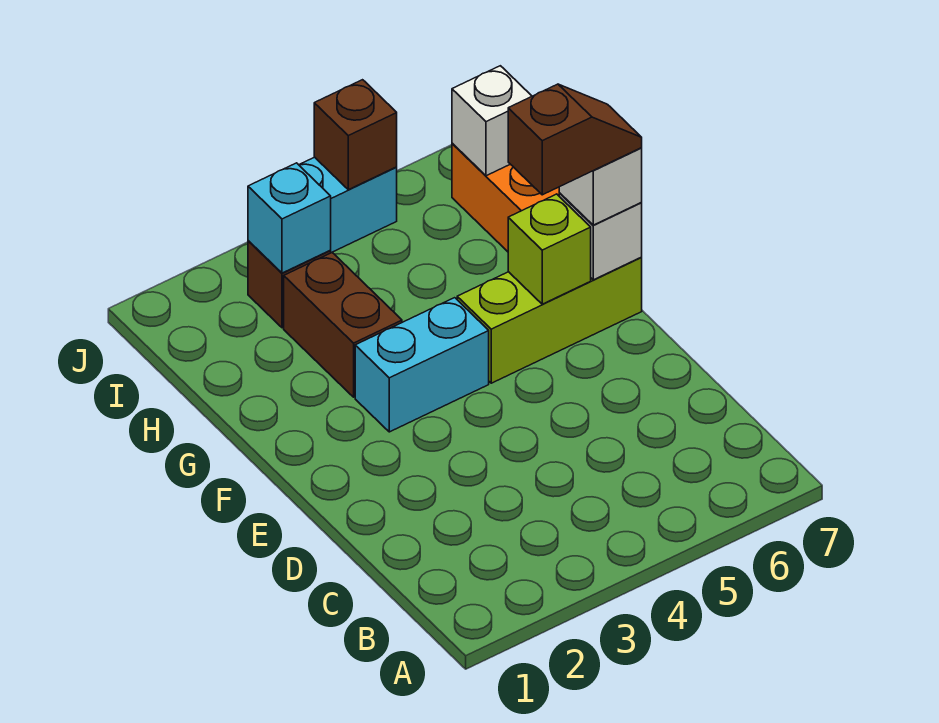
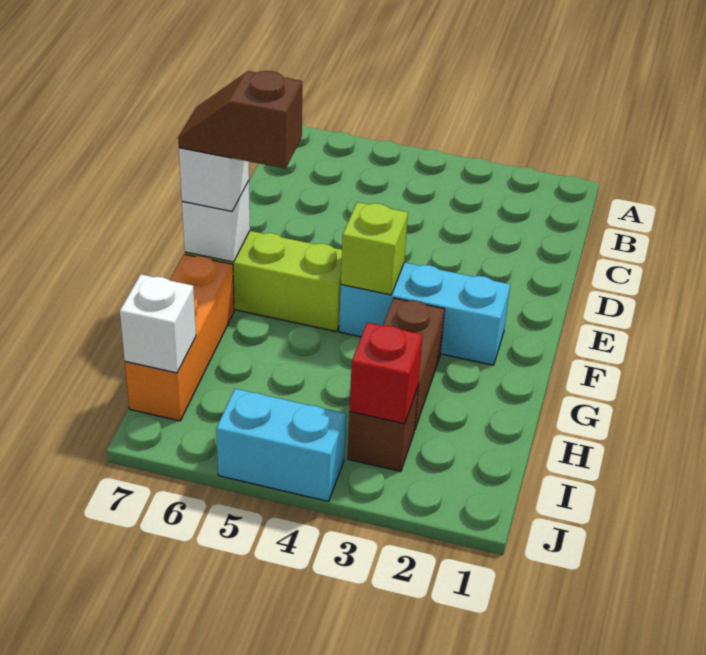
cyan 1x2 brick [355,298,489,432] -> cyan 1x3 brick [339,262,510,365]
lime 1x1 brick [508,194,591,304] -> lime 1x1 brick moved to [341,202,408,295]
cyan 1x1 brick [248,163,331,273] -> red 1x1 brick [350,323,423,424]
brown 1x1 brick [314,80,397,190] -> none

